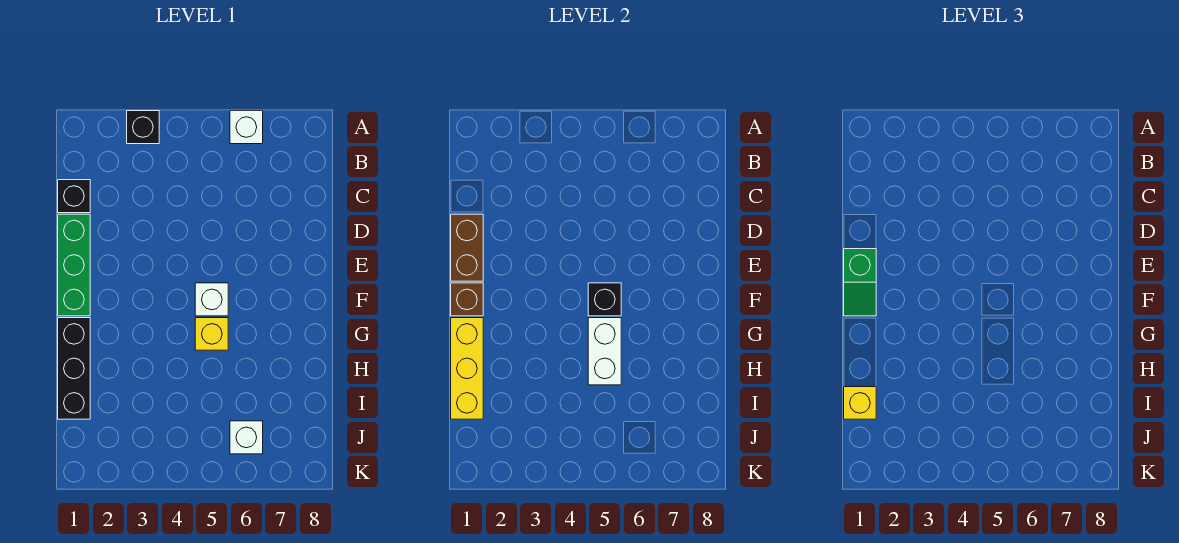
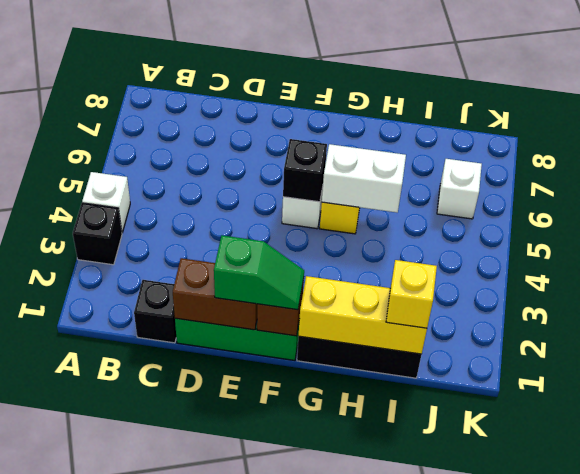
white 1x1 brick [230,111,263,144] -> white 1x1 brick moved to [82,172,130,233]

